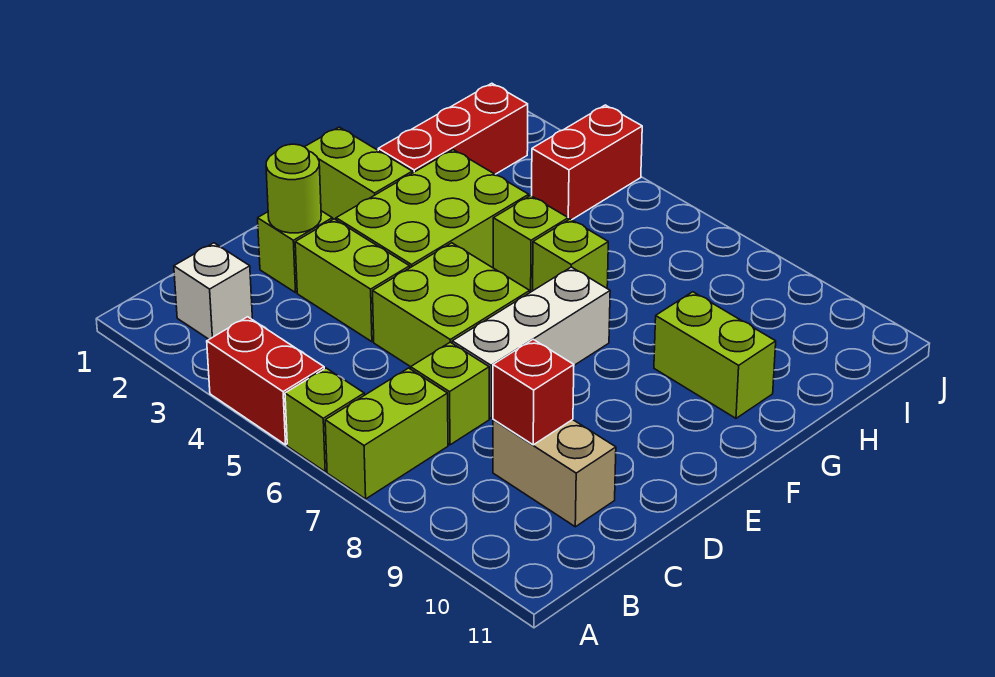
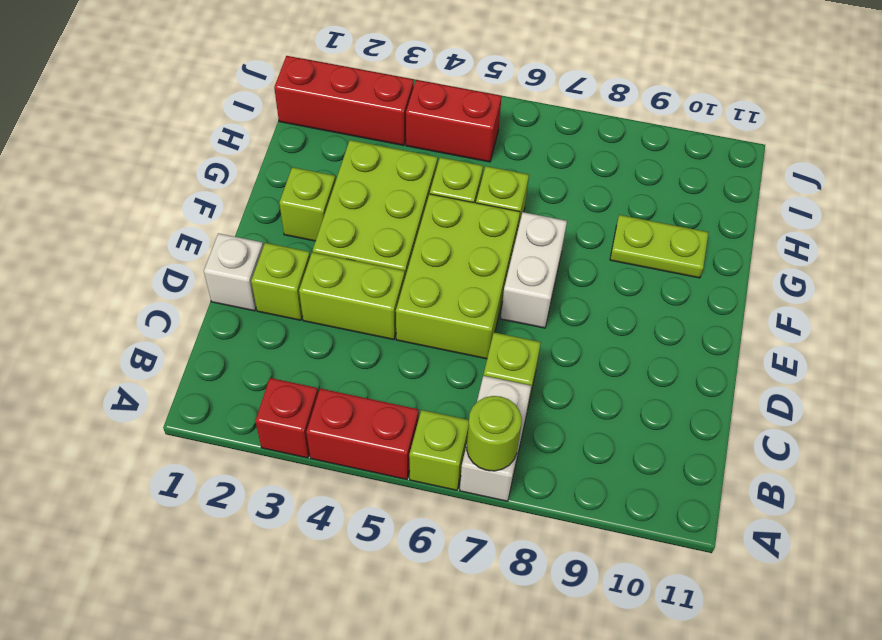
lime 1x2 brick [325,368,448,499] -> white 1x2 brick [460,376,531,501]
white 1x1 brick [174,243,252,339] -> white 1x1 brick moved to [204,233,263,311]
tan 1x2 brick [493,420,616,527] -> none
red 1x1 brick [493,339,574,445] -> red 1x1 brick moved to [255,378,318,458]
lime 1x1 round brick [266,144,321,233] -> lime 1x1 round brick moved to [467,396,522,471]
lime 2x2 brick [373,243,530,367] -> lime 2x3 brick [396,194,520,359]
white 1x3 brick [452,267,610,418] -> white 1x2 brick [501,212,567,328]
lime 1x2 brick [305,127,412,220] -> lime 1x1 brick [279,167,336,241]
red 1x3 brick [378,83,528,174] -> red 1x3 brick turned to [274,56,414,145]
lime 1x2 brick [654,292,776,418] -> lime 1x2 plate [610,215,709,278]
red 1x2 brick [532,105,642,220] -> red 1x2 brick turned to [406,80,502,162]

